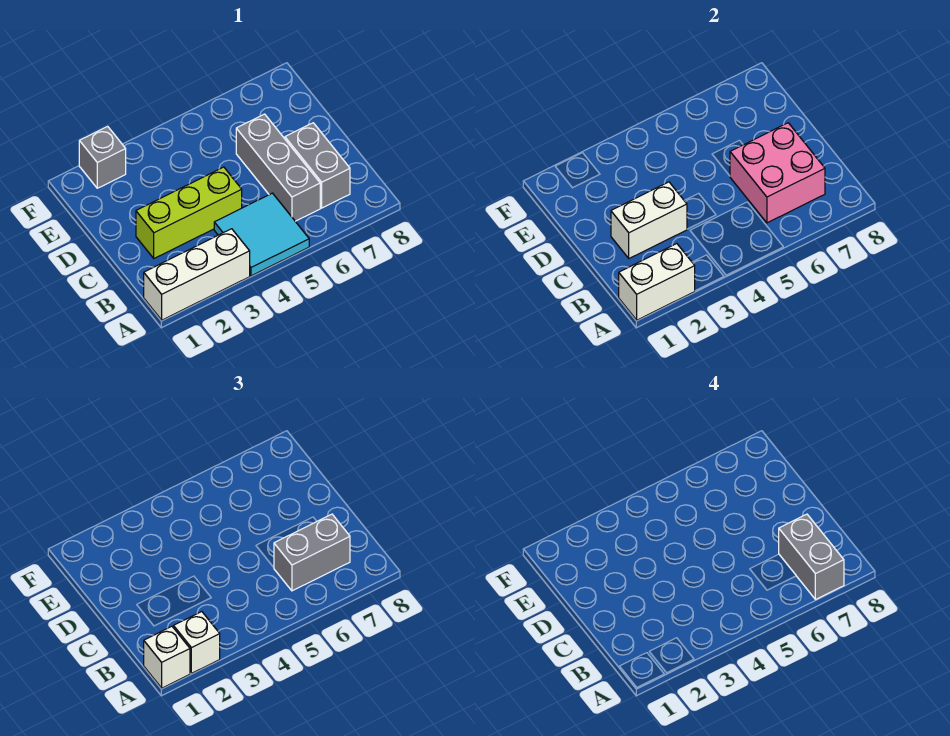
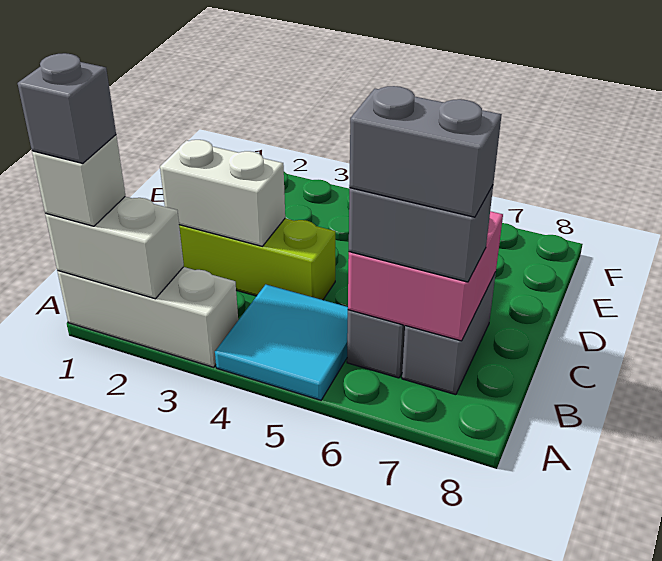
white 1x1 brick [174,612,220,673] -> none
grey 1x2 brick [779,514,844,600] -> grey 1x2 brick turned to [349,86,502,217]
grey 1x1 brick [79,126,126,188] -> grey 1x1 brick moved to [18,53,116,163]

